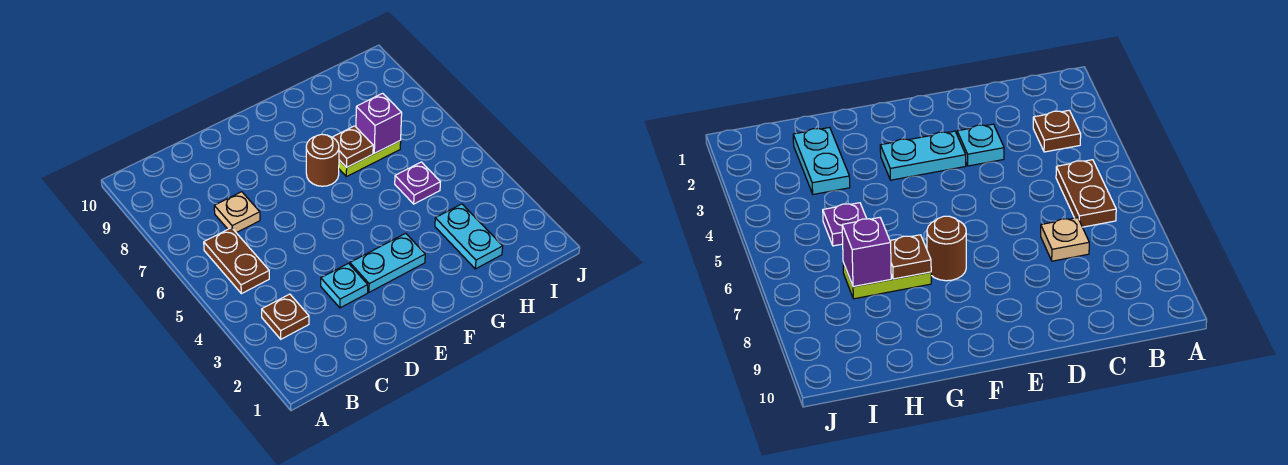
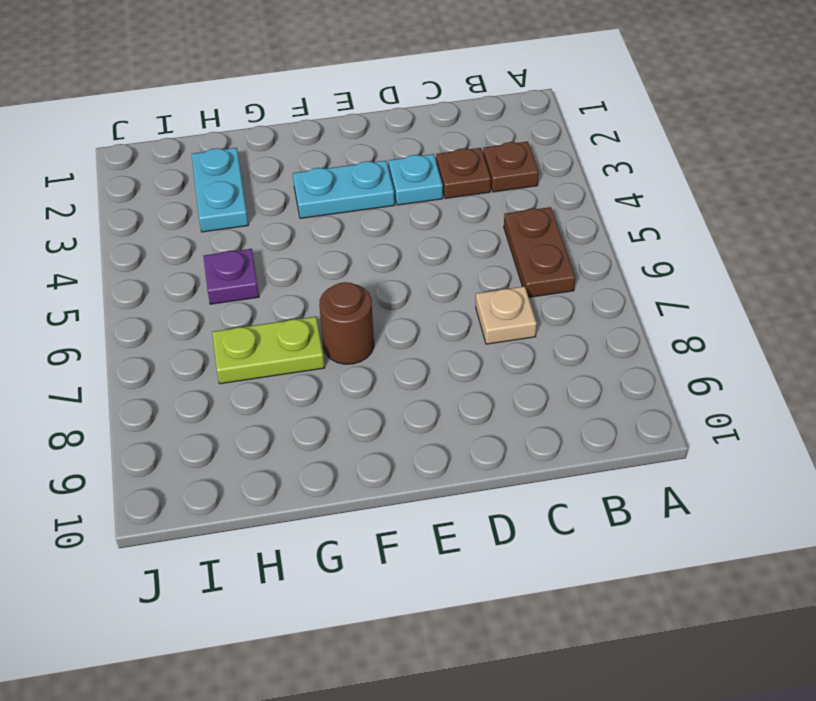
brown 1x1 plate [333,126,373,168] -> brown 1x1 plate moved to [436,148,491,199]
purple 1x1 brick [356,93,402,153] -> none

